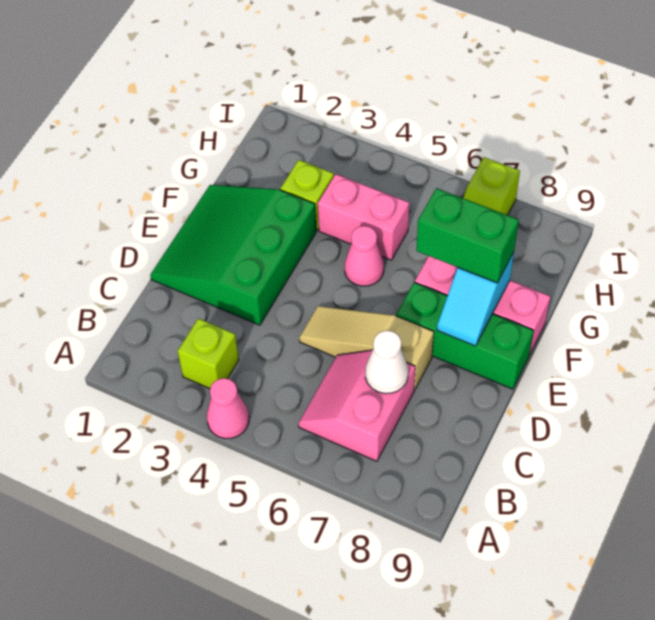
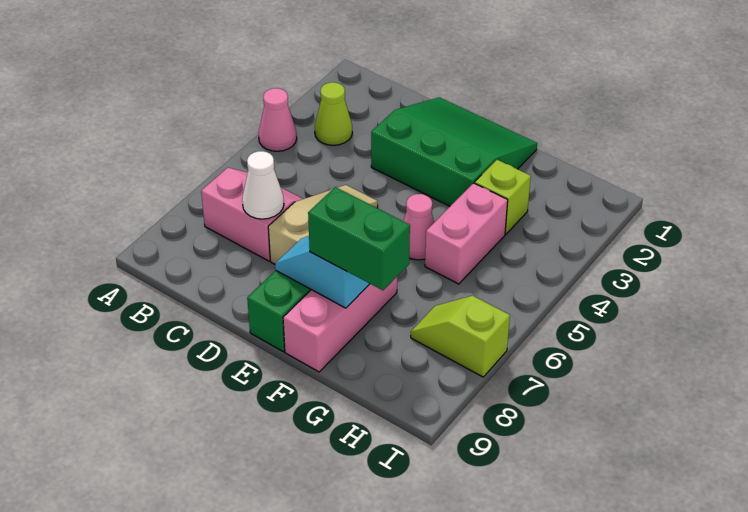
lime 1x1 brick [178,318,239,389] -> lime 1x1 cone [315,82,352,145]
green 1x2 brick [416,188,519,283] -> green 1x2 brick turned to [308,187,410,290]

